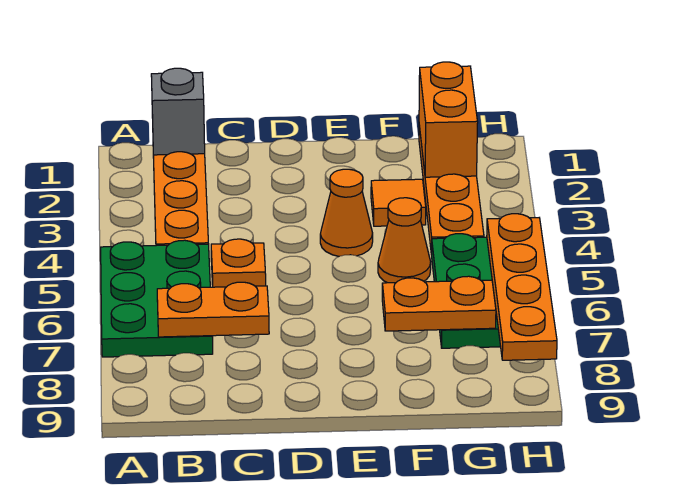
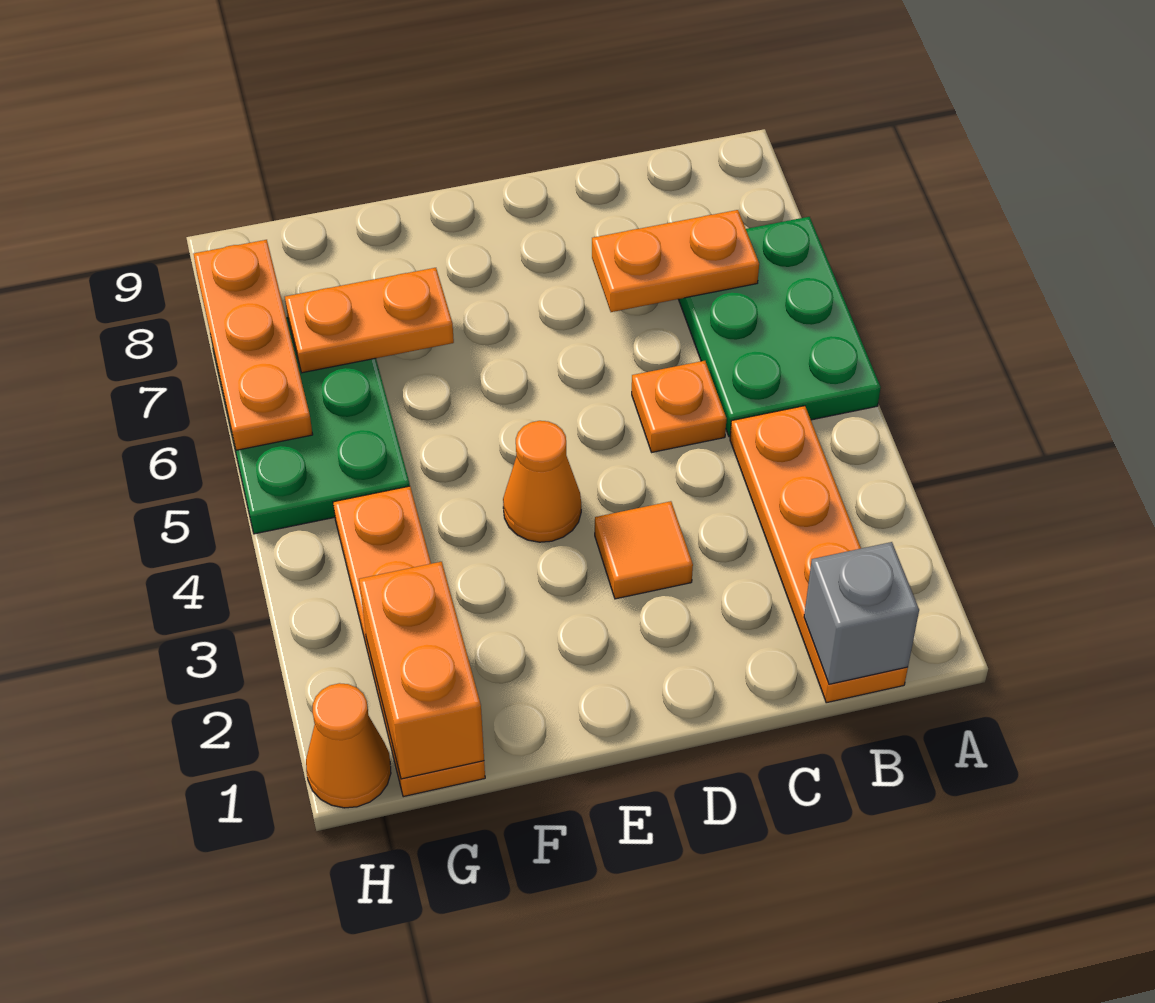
orange 1x1 tile [371,179,426,226] -> orange 1x1 tile moved to [595,501,693,599]
orange 1x1 cone [378,198,431,283] -> orange 1x1 cone moved to [306,683,391,808]
orange 1x4 plate [487,214,557,360] -> orange 1x3 plate [193,240,313,450]

